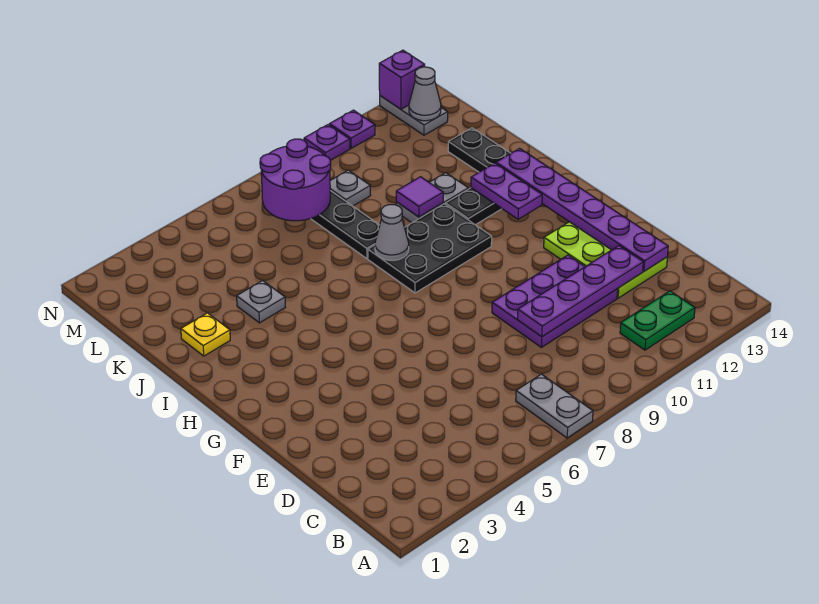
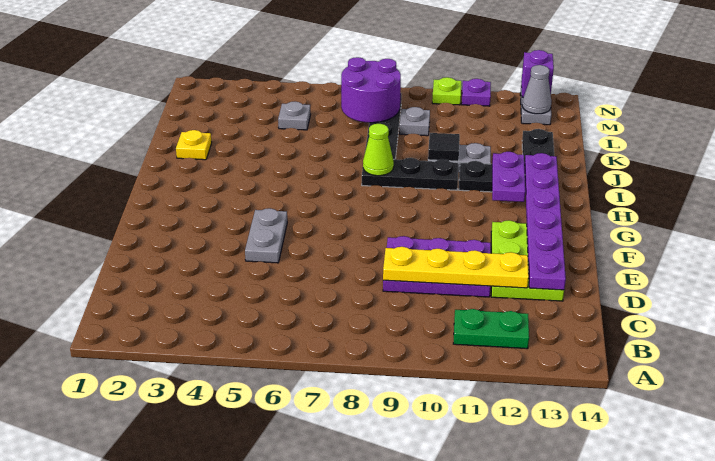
grey 1x2 plate [516,374,593,438] -> grey 1x2 plate moved to [245,208,287,263]
purple 1x4 plate [517,246,643,337] -> yellow 1x4 plate [383,247,529,288]
black 2x3 plate [368,204,492,293] -> black 1x3 plate [362,158,458,190]
grey 1x1 cone [375,205,409,260] -> lime 1x1 cone [363,124,394,176]
grey 1x1 plate [237,280,285,323] -> grey 1x1 plate moved to [278,102,311,130]
purple 1x1 tile [396,177,443,217] -> black 1x1 tile [428,133,460,161]
purple 1x1 plate [304,124,350,160] -> lime 1x1 plate [432,77,461,105]

